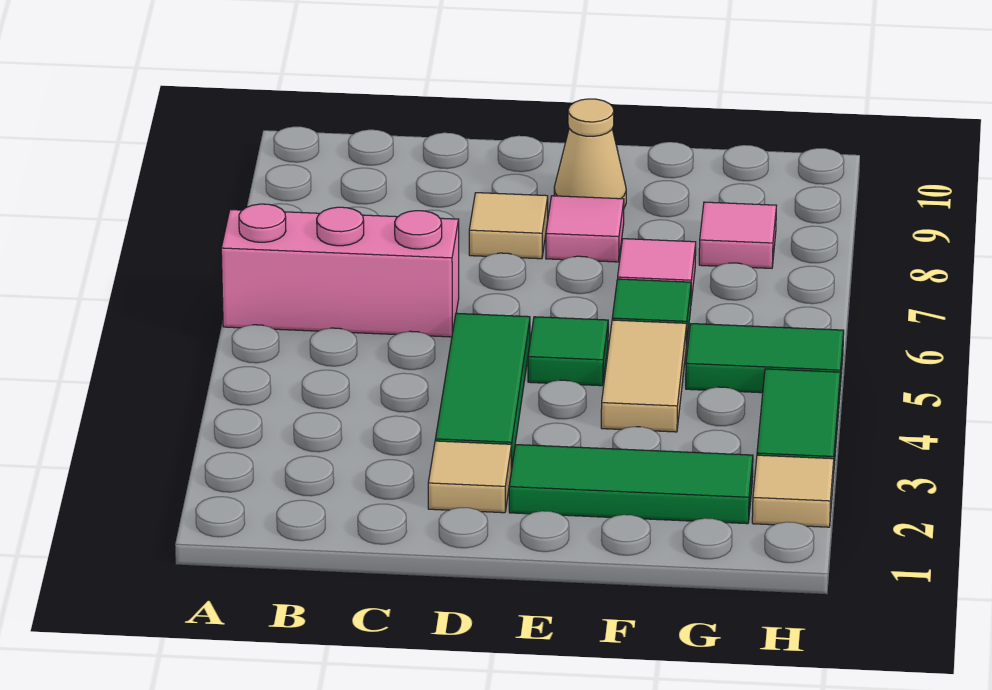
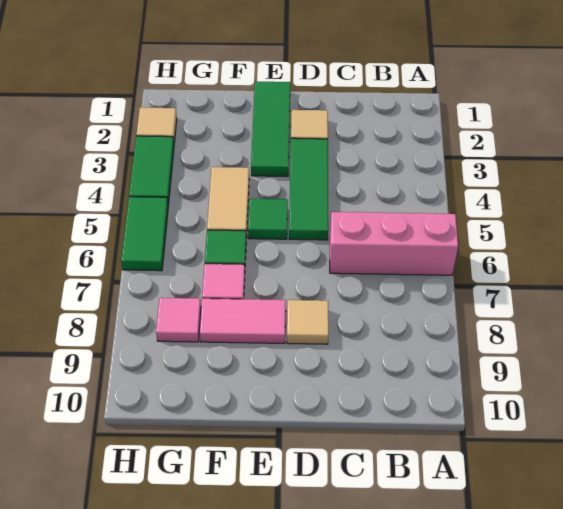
green 1x3 tile [509,445,753,524] -> green 1x3 tile turned to [251,82,290,176]
pink 1x1 tile [546,196,624,262] -> pink 1x2 tile [200,299,286,343]
tan 1x1 cone [554,99,626,207] -> none
green 1x2 tile [686,324,844,393] -> green 1x2 tile turned to [121,197,168,271]

